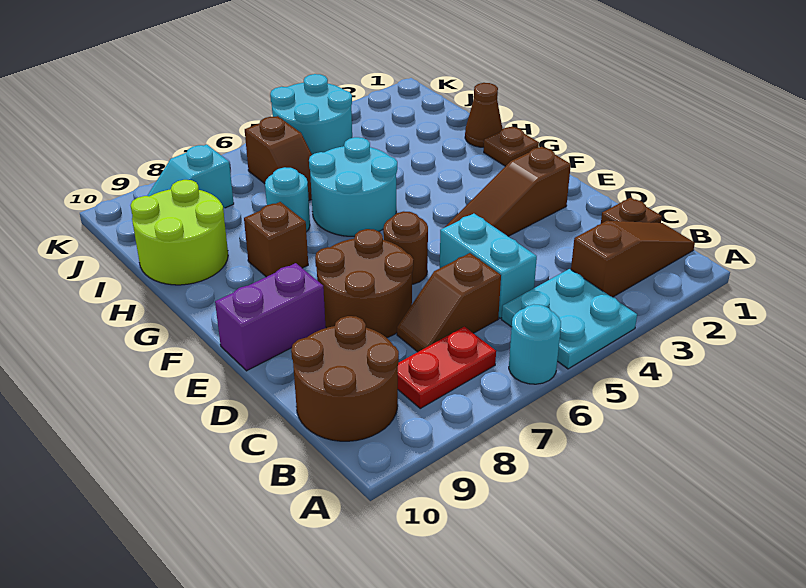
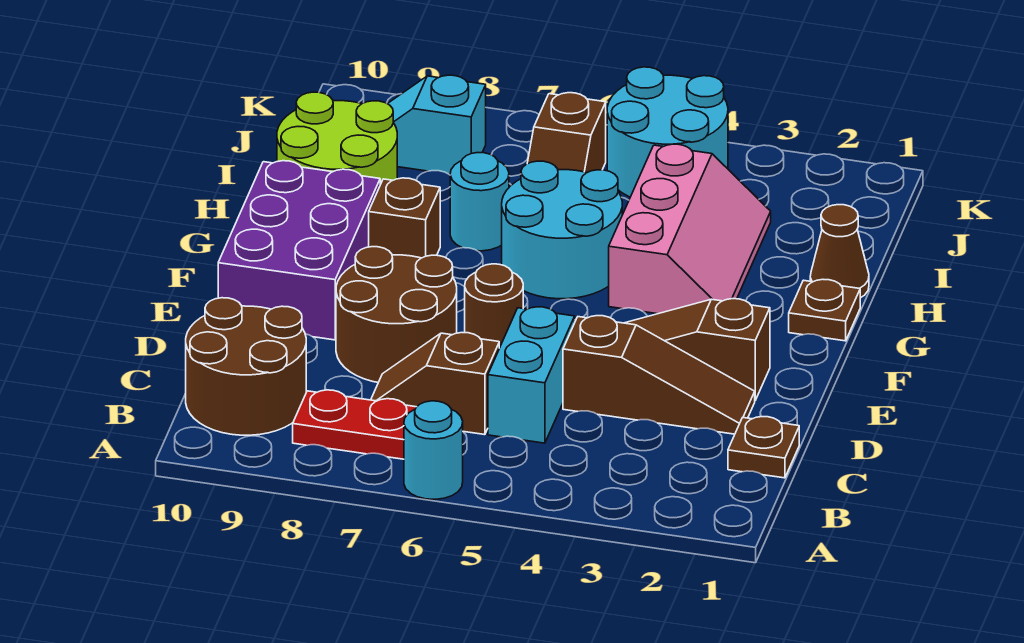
cyan 2x2 plate [502,269,637,369] -> none
brown 1x3 slope [571,221,695,297] -> brown 1x3 slope moved to [563,316,755,434]
purple 1x2 brick [215,263,326,371] -> purple 2x3 brick [218,161,380,340]
none -> pink 2x3 slope [609,144,771,314]

